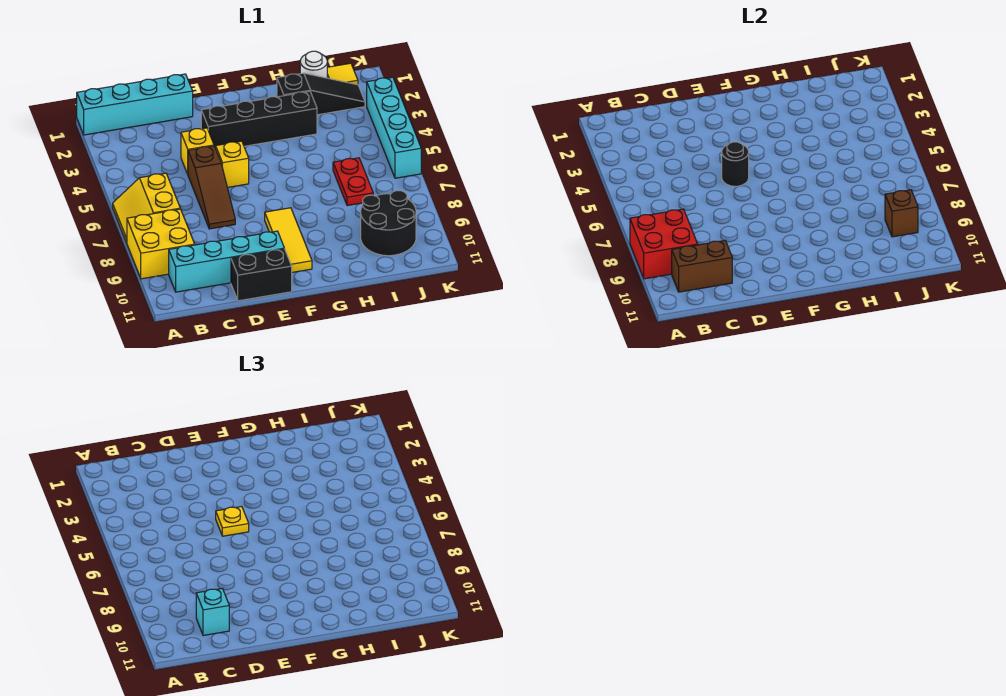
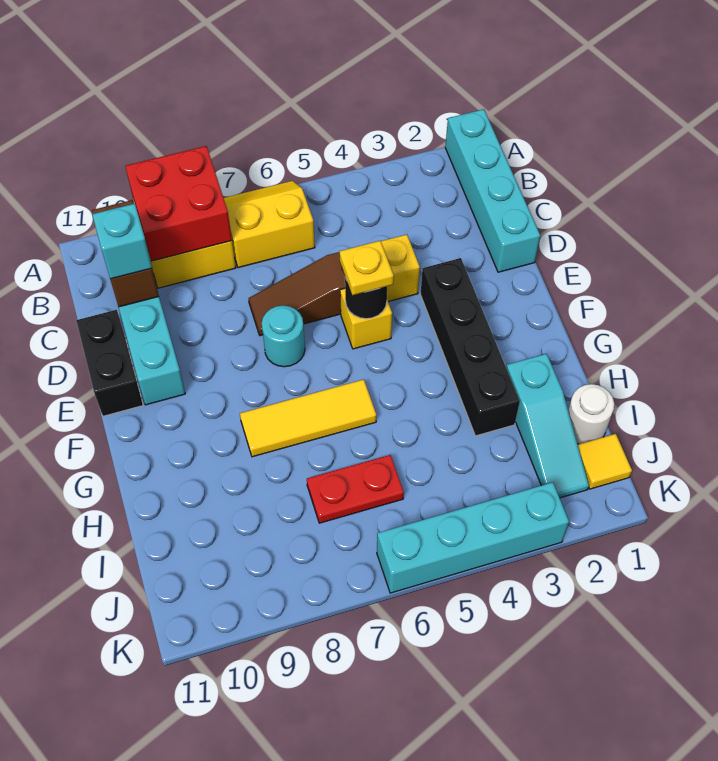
none -> cyan 1x1 round brick [262,306,305,367]
yellow 1x3 tile [265,208,312,272] -> yellow 1x3 tile moved to [240,379,376,457]
black 1x3 slope [277,73,365,115] -> cyan 1x3 slope [506,354,589,498]
black 2x2 round brick [361,191,416,256] -> none
brown 1x1 brick [885,190,918,237] -> none

